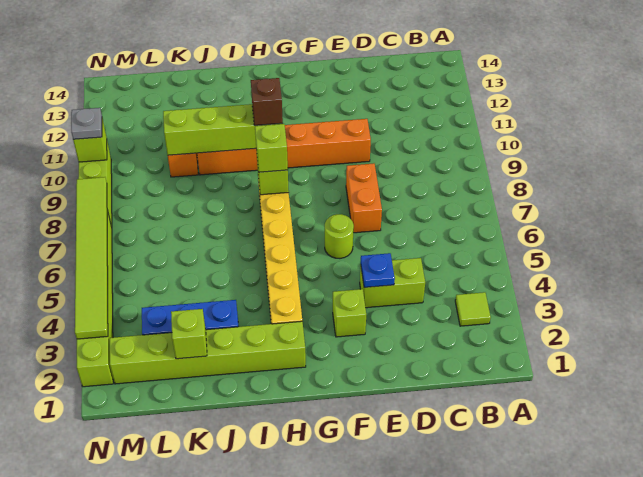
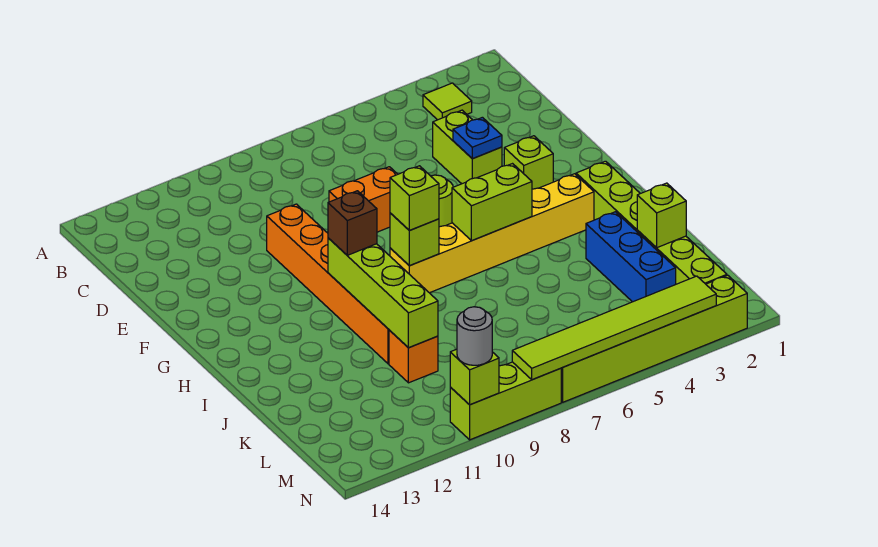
none -> lime 1x2 brick [452,164,532,241]
grey 1x1 plate [71,108,102,139] -> grey 1x1 round brick [457,307,492,365]

